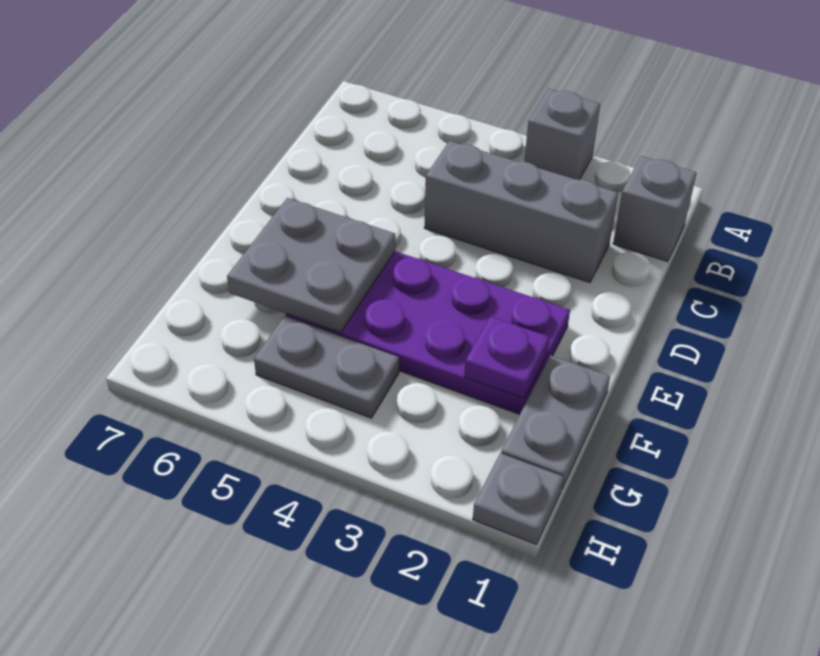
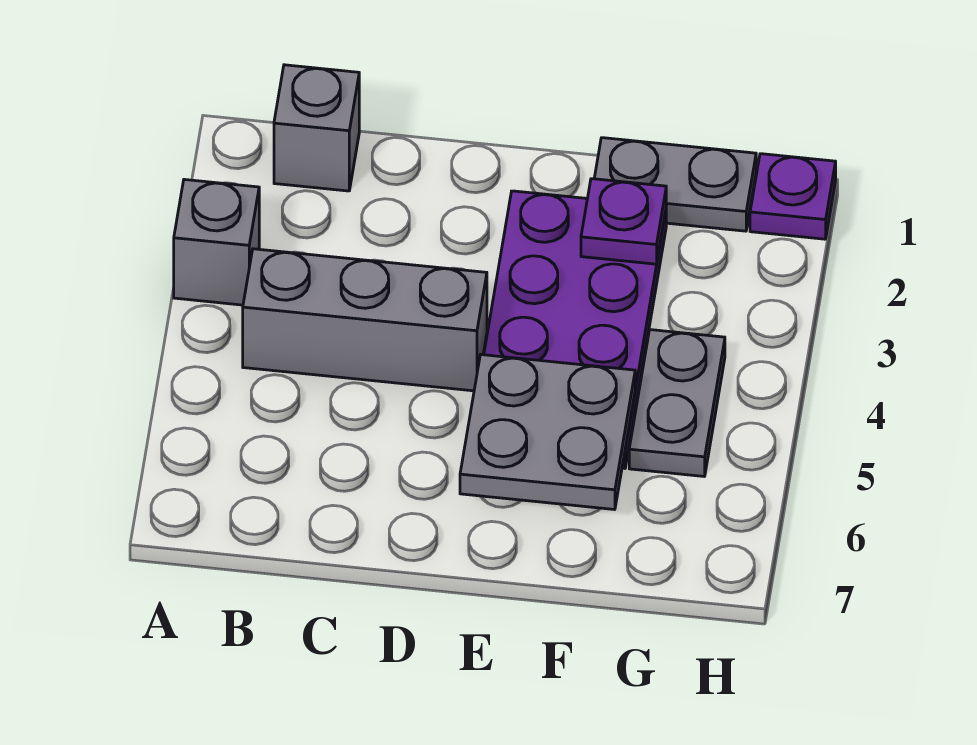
grey 1x3 brick [424,141,618,282] -> grey 1x3 brick turned to [243,249,487,391]
grey 1x1 plate [473,453,563,545] -> purple 1x1 plate [750,154,836,239]

